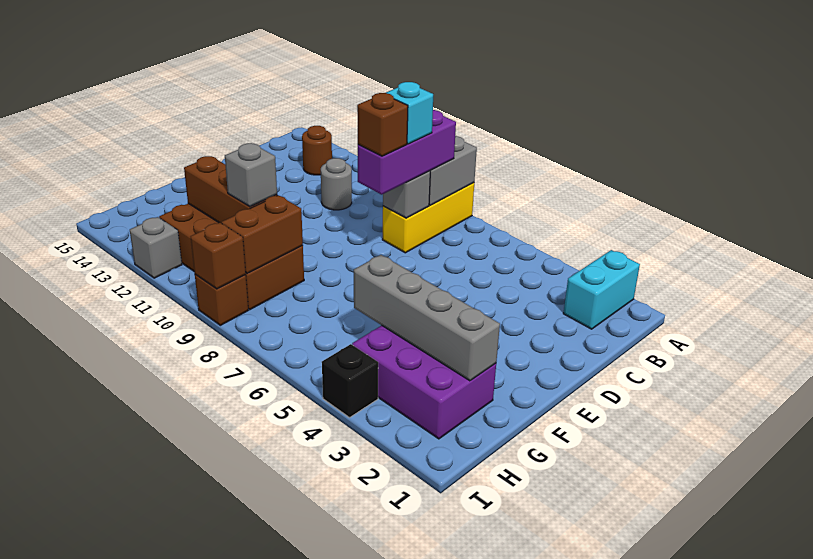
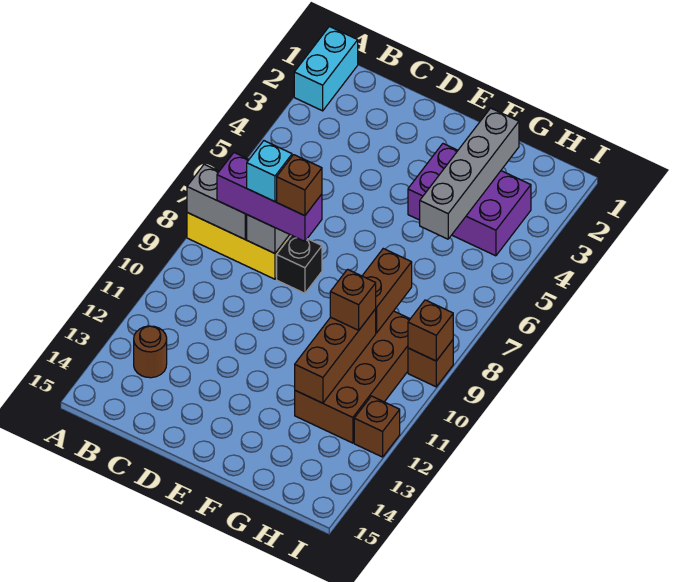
cyan 1x2 brick [563,250,640,329] -> cyan 1x2 brick turned to [294,26,358,111]
grey 1x1 round brick [321,158,352,210] -> none
purple 2x3 brick [352,325,496,439] -> purple 2x3 brick turned to [408,144,531,256]
brown 1x2 brick [221,195,303,273] -> brown 1x2 brick turned to [362,249,412,333]
grey 1x1 brick [225,143,277,207] -> brown 1x1 brick [330,269,376,330]
black 1x1 brick [322,344,378,418] -> black 1x1 brick moved to [277,235,322,293]
grey 1x1 brick [130,217,182,278] -> brown 1x1 brick [354,396,400,457]

